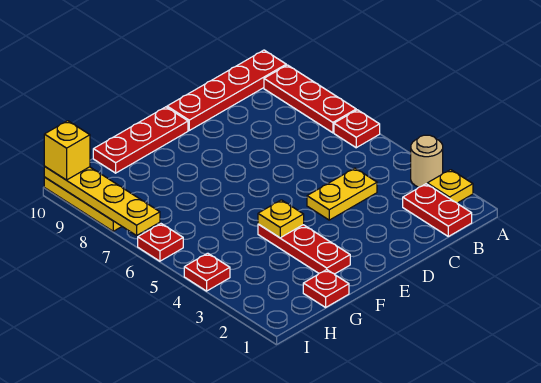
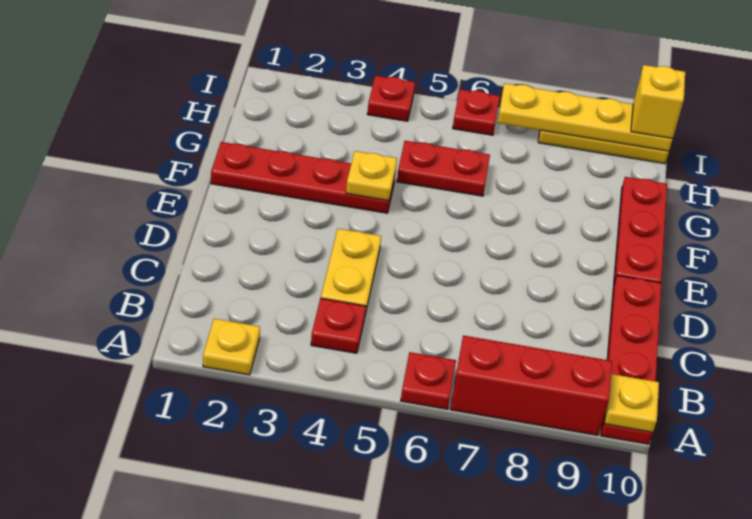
tan 1x1 round brick [411,135,443,187] -> none
red 1x3 plate [264,65,356,133] -> red 1x3 brick [450,335,612,435]
none -> yellow 1x1 plate [604,374,659,433]
red 1x2 plate [403,184,472,236] -> red 1x2 plate moved to [397,141,490,196]
red 1x3 plate [258,224,350,274] -> red 1x4 plate [211,142,395,213]
red 1x1 plate [303,270,349,307] -> red 1x1 plate moved to [311,298,366,353]

